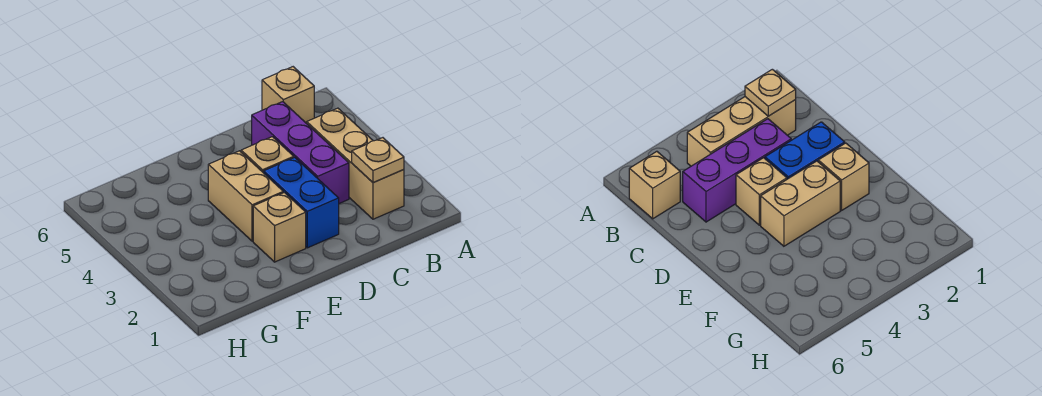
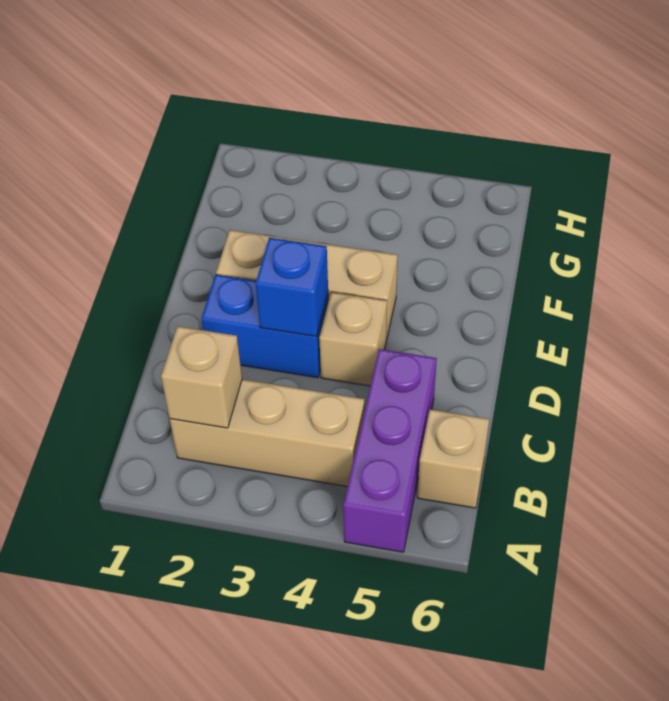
tan 1x1 plate [352,138,404,183] -> tan 1x1 brick [161,326,242,428]
purple 1x3 brick [252,102,349,203] -> purple 1x3 brick turned to [343,349,437,552]
none -> blue 1x1 brick [256,238,328,336]

